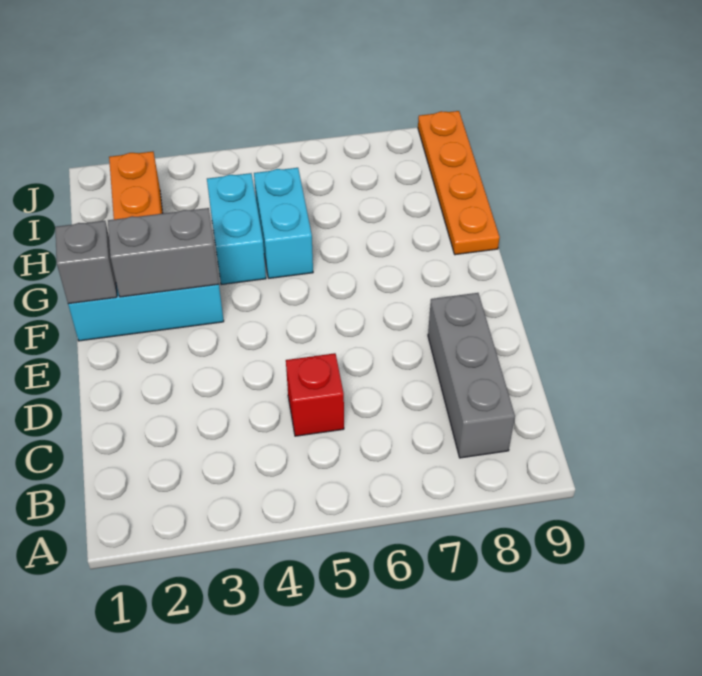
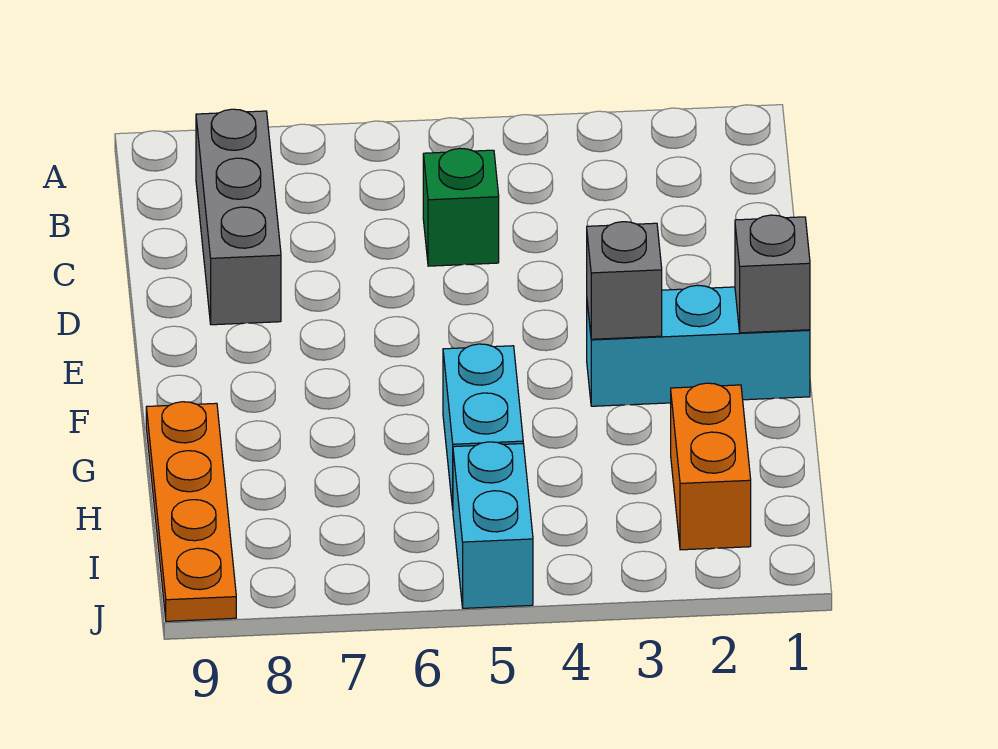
red 1x1 brick [286,353,344,436] -> green 1x1 brick [423,148,499,266]
grey 1x2 brick [108,208,219,297] -> grey 1x1 brick [587,222,662,339]
cyan 1x2 brick [207,173,266,285] -> cyan 1x2 brick moved to [453,442,533,608]

